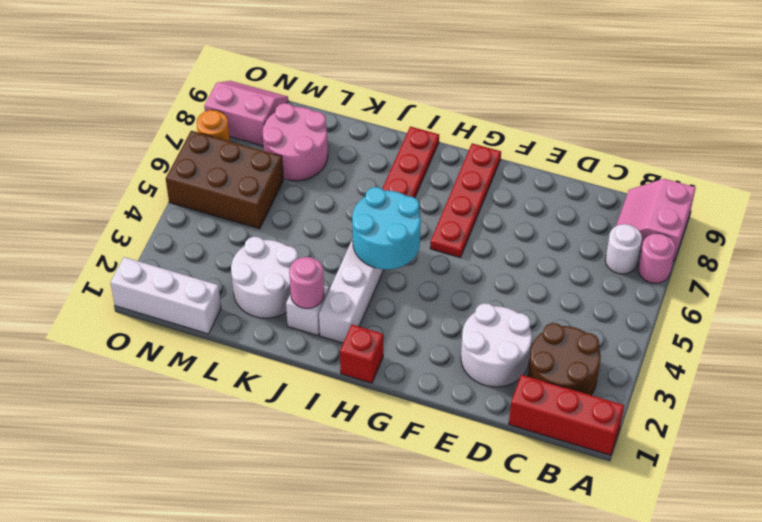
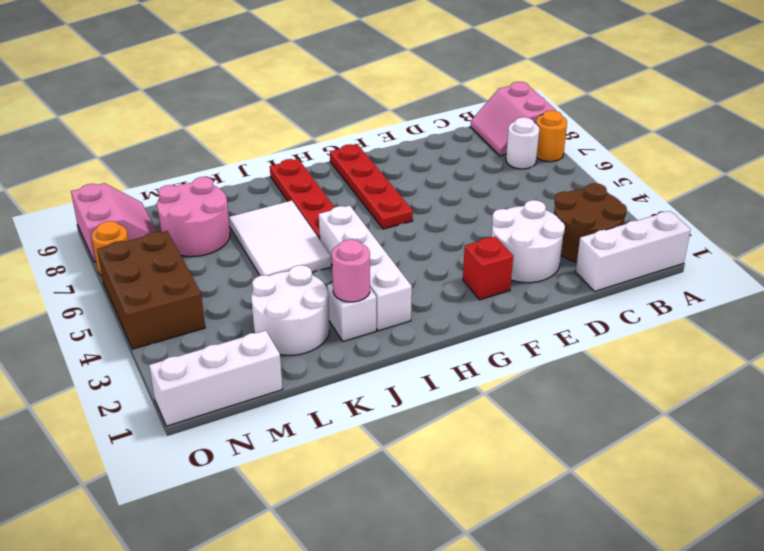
red 1x3 brick [509,375,624,455] -> white 1x3 brick [576,211,691,291]
pink 1x1 round brick [638,233,675,283] -> orange 1x1 round brick [536,110,567,162]
red 1x1 brick [340,325,383,383] -> red 1x1 brick moved to [463,237,513,300]
cyan 2x2 round brick [352,187,421,270] -> none
none -> white 2x3 tile [229,201,332,276]
brown 2x3 brick [166,131,283,229] -> brown 2x3 brick turned to [97,231,205,349]
pink 2x2 slope [204,81,288,146] -> pink 2x2 slope turned to [71,183,157,262]

